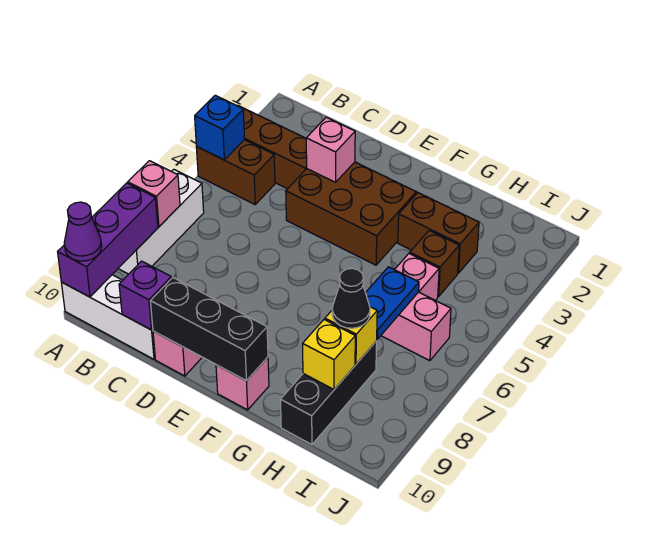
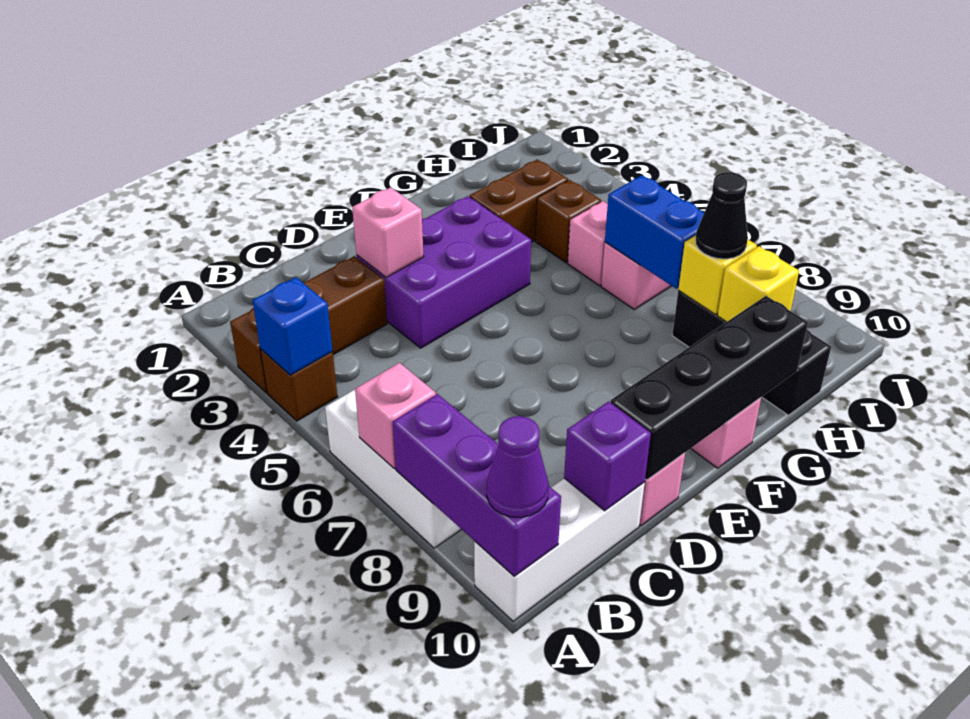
brown 1x2 brick [196,140,275,204] -> brown 1x1 brick [260,349,338,421]
brown 2x3 brick [286,162,416,265] -> purple 2x3 brick [356,196,531,348]
black 1x3 brick [151,278,268,381] -> black 1x4 brick [611,296,808,480]
blue 1x2 plate [366,267,419,339] -> blue 1x2 brick [605,175,704,289]

